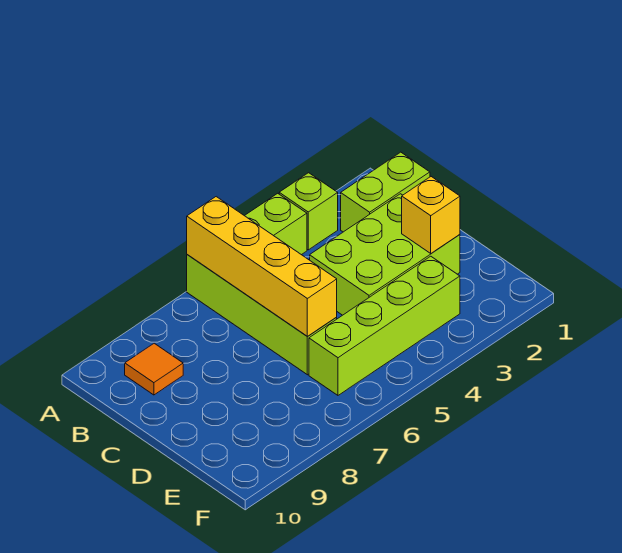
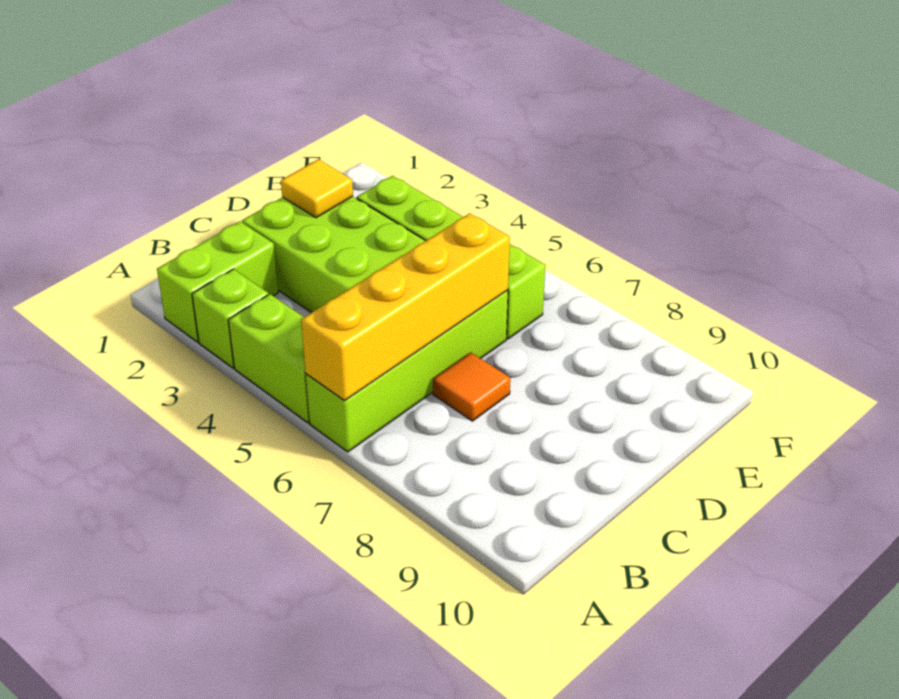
lime 1x2 brick [341,152,430,232] -> lime 1x2 brick turned to [157,222,278,342]
orange 1x1 tile [125,343,183,395] -> orange 1x1 tile moved to [433,352,510,421]
yellow 1x1 brick [402,177,460,253] -> yellow 1x1 tile [281,159,353,218]

